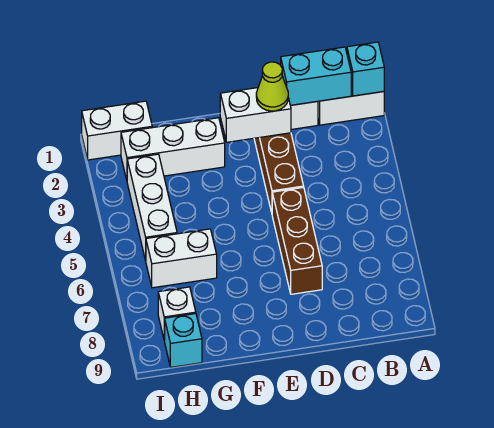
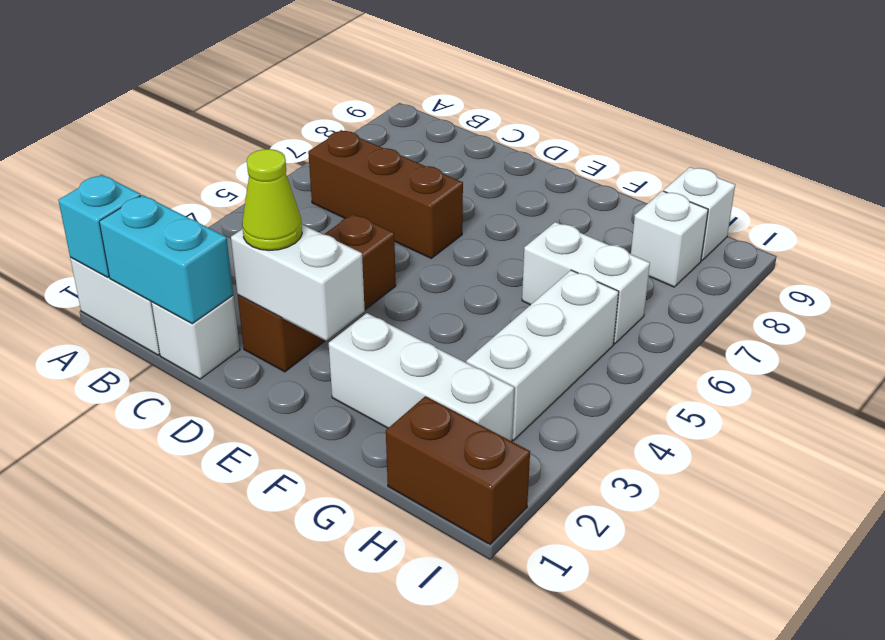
brown 1x3 brick [272,187,322,294] -> brown 1x3 brick turned to [308,130,463,258]
white 1x2 brick [82,101,152,160] -> brown 1x2 brick [386,396,530,544]
cyan 1x1 brick [165,314,202,367] -> white 1x1 brick [664,167,735,261]

